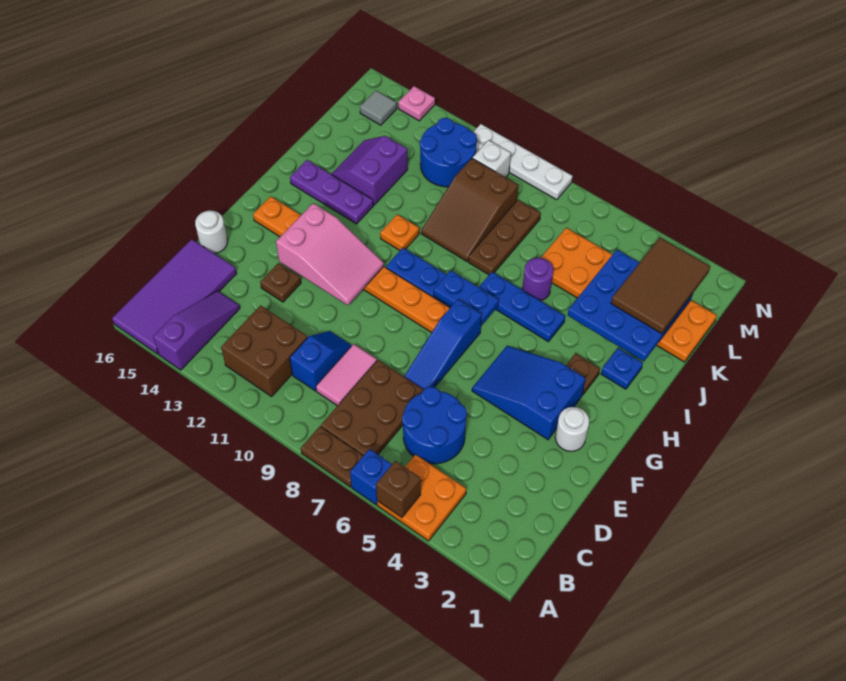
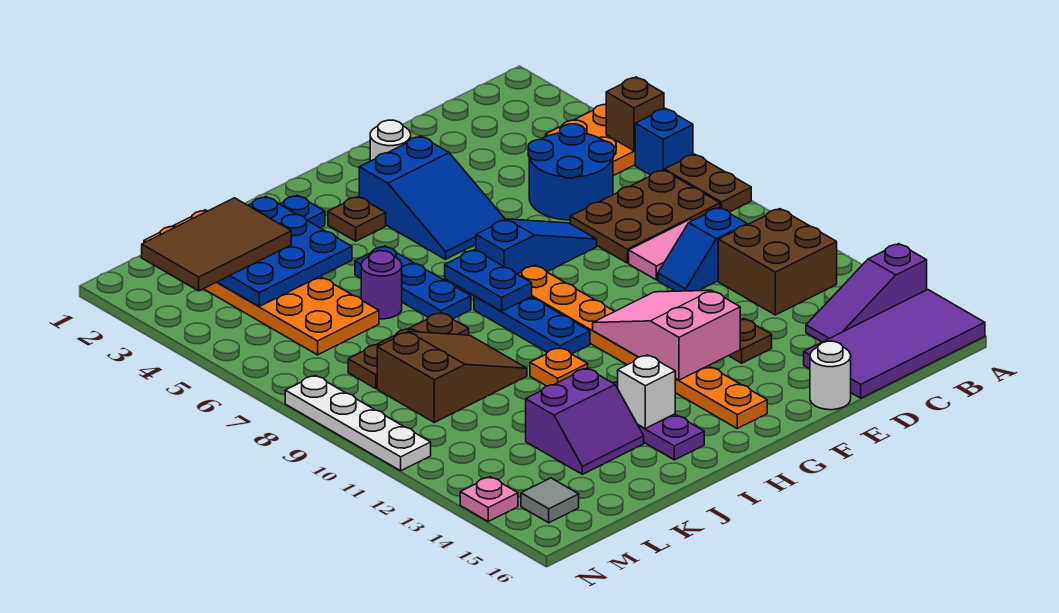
blue 2x2 round brick [420,118,477,187] -> none
white 1x1 brick [473,140,511,177] -> white 1x1 brick moved to [618,355,675,428]

